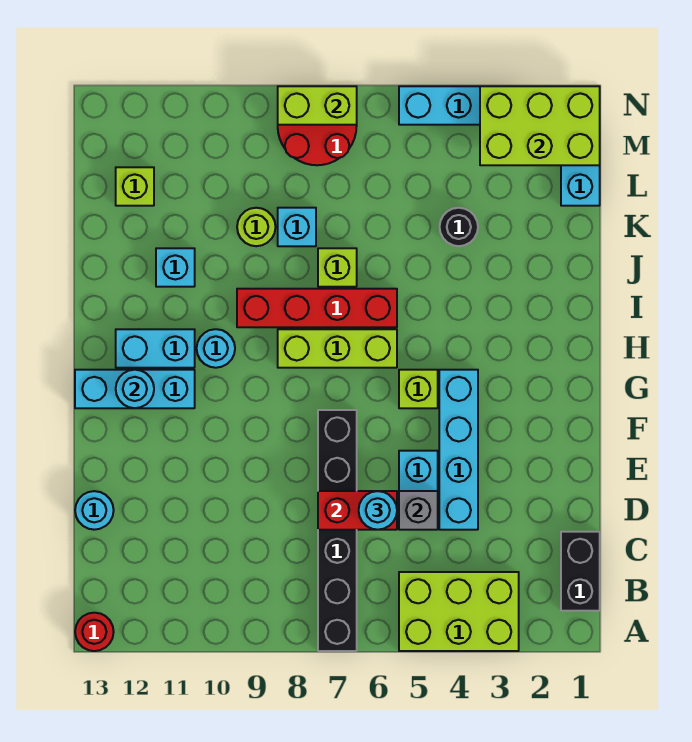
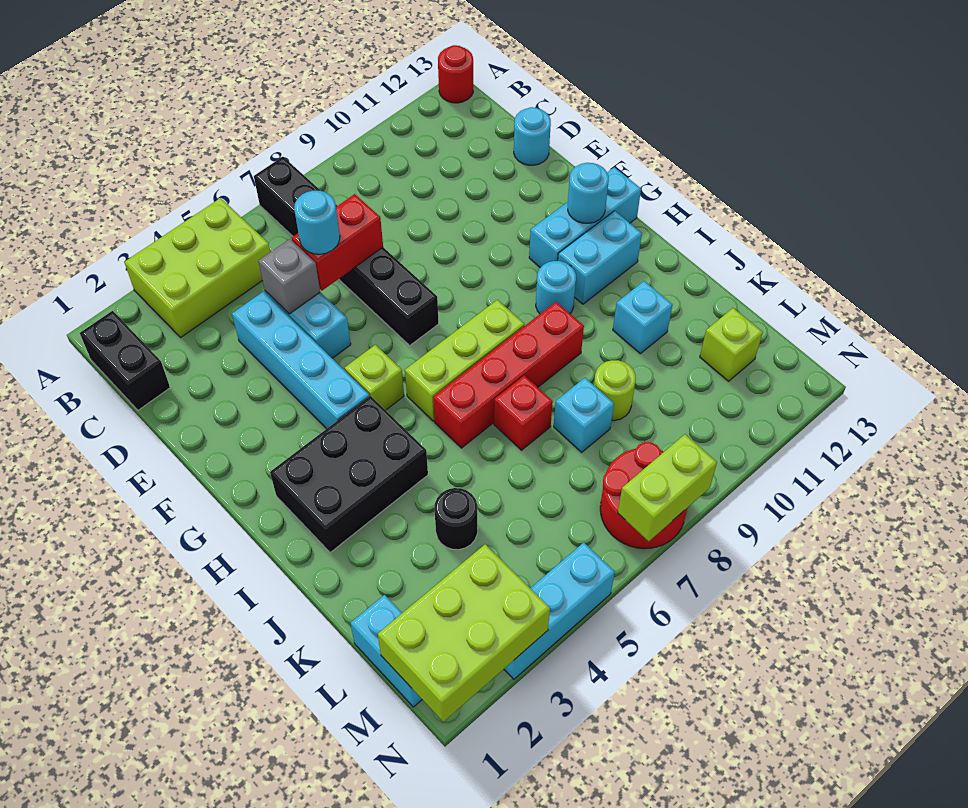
none -> black 2x3 brick [270,396,428,553]
lime 1x1 brick [318,248,357,287] -> red 1x1 brick [494,375,553,450]

